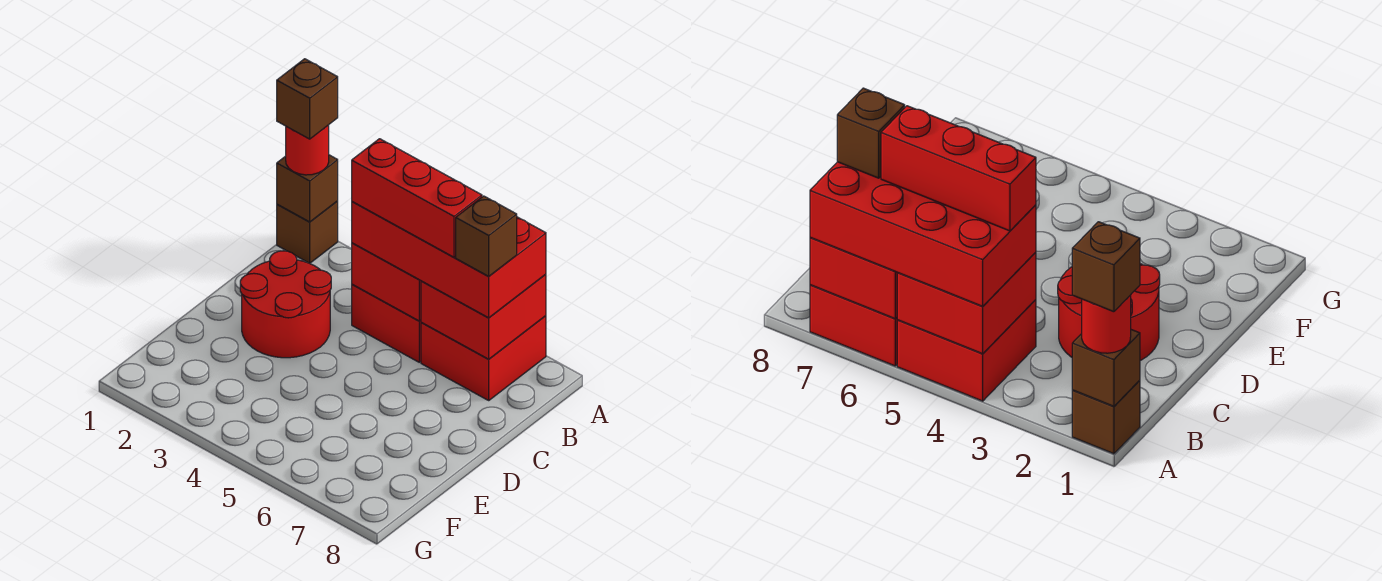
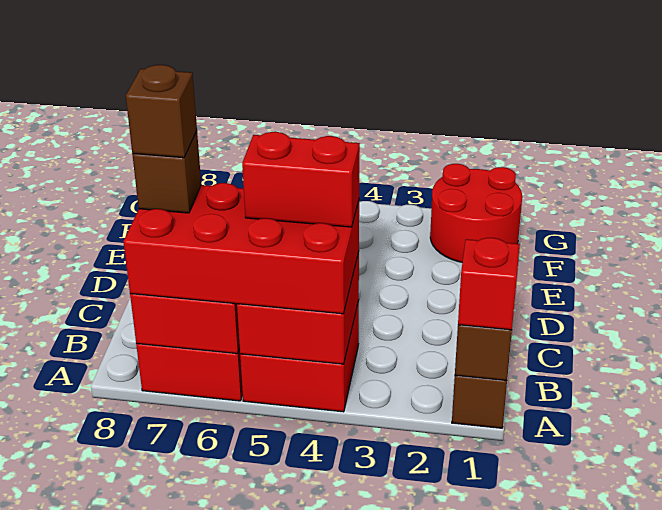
red 1x1 round brick [286,125,329,175] -> red 1x1 brick [458,238,520,330]
brown 1x1 brick [277,59,338,139] -> brown 1x1 brick moved to [126,65,197,158]
red 1x3 brick [352,139,482,257] -> red 1x2 brick [242,132,360,227]
red 2x2 round brick [240,251,331,358] -> red 2x2 round brick moved to [430,164,522,262]

